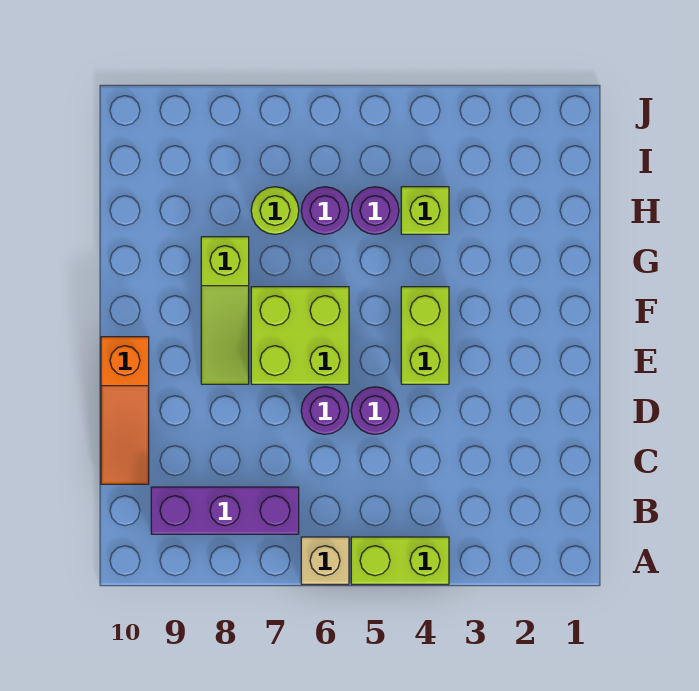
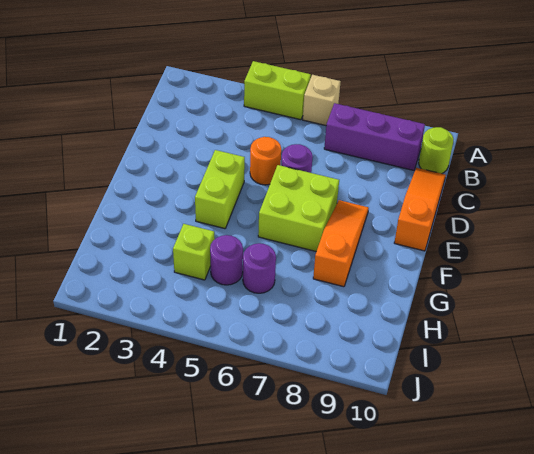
purple 1x1 round brick [351,387,399,434] -> orange 1x1 round brick [250,137,281,185]
lime 1x3 slope [201,237,249,384] -> orange 1x3 slope [313,200,369,287]
lime 1x1 round brick [251,187,299,234] -> lime 1x1 round brick moved to [419,127,454,174]

